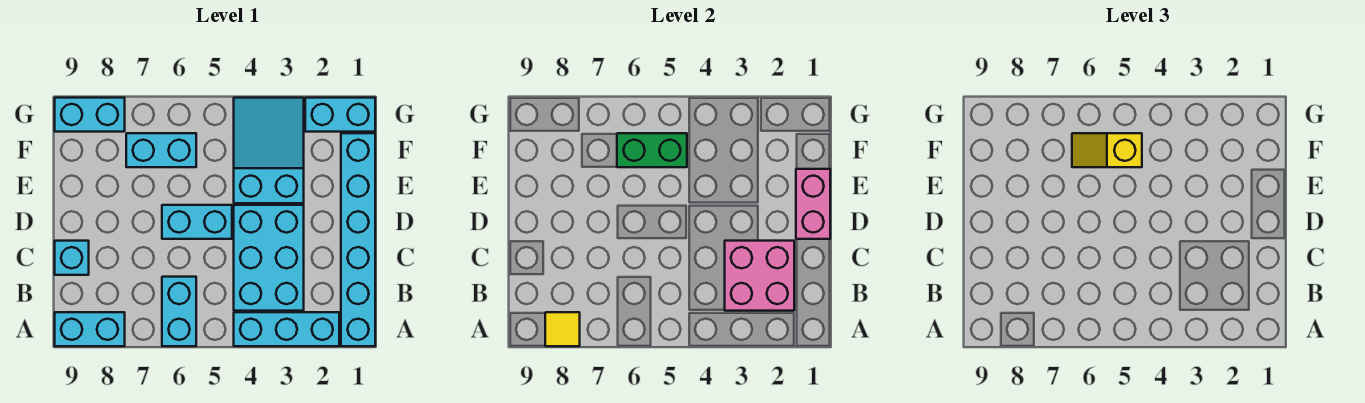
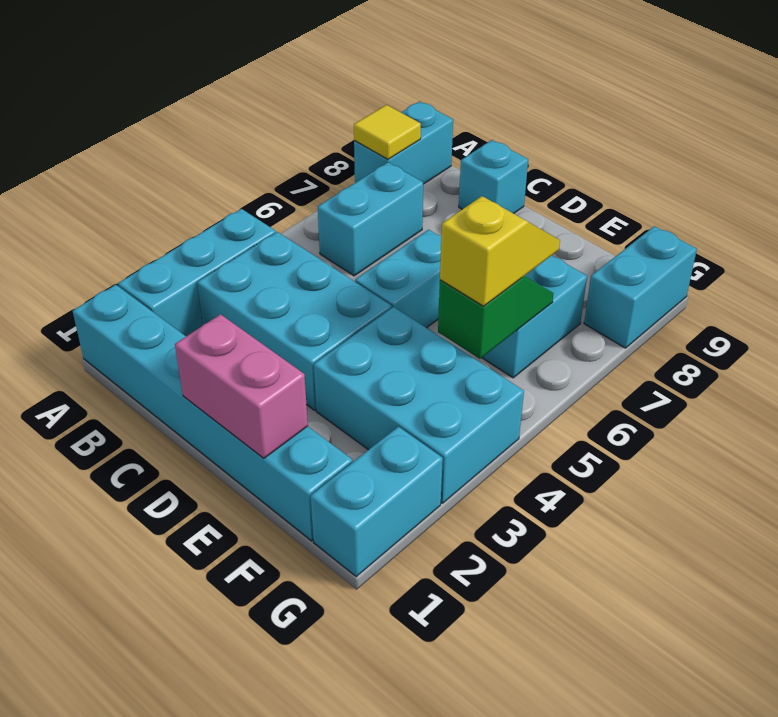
cyan 1x2 brick [162,277,196,346] -> cyan 1x2 brick turned to [318,162,423,276]
pink 2x2 brick [725,241,794,311] -> none
cyan 2x3 slope [234,98,304,203] -> cyan 2x3 brick [314,307,524,503]
green 1x2 brick [617,133,687,167] -> green 1x2 slope [438,276,554,359]

